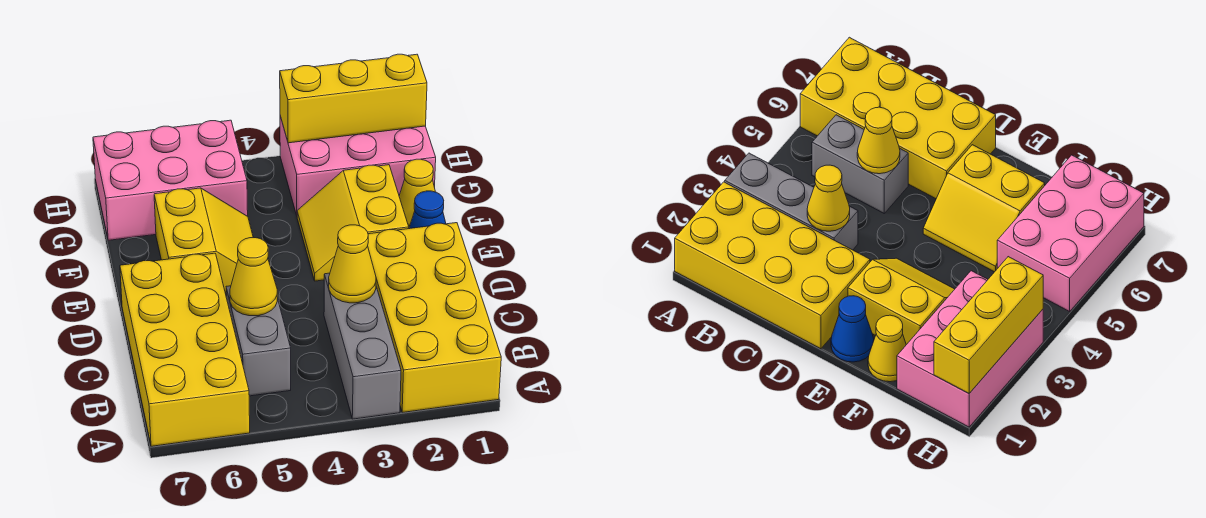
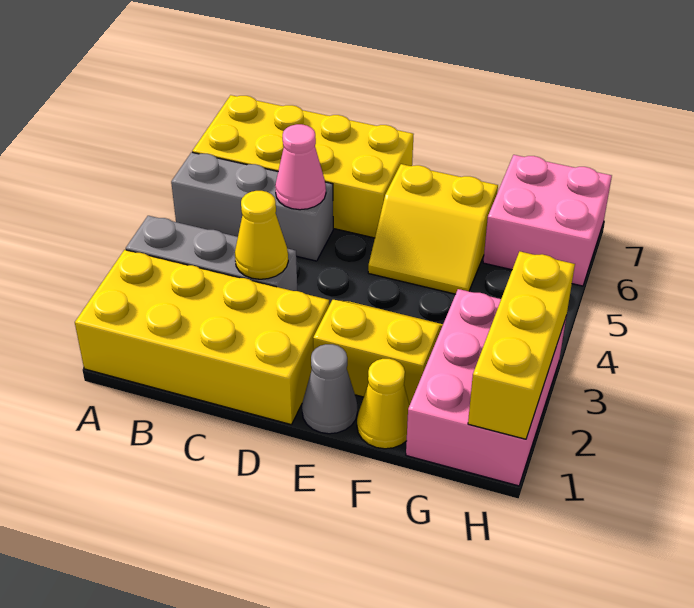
grey 1x2 brick [226,286,291,396] -> grey 1x3 brick [171,152,333,261]
yellow 1x1 cone [230,238,277,316] -> pink 1x1 cone [275,124,326,210]
blue 1x1 cone [409,191,446,229] -> grey 1x1 cone [302,344,357,434]
pink 2x3 brick [93,120,248,240] -> pink 2x2 brick [483,155,612,286]

